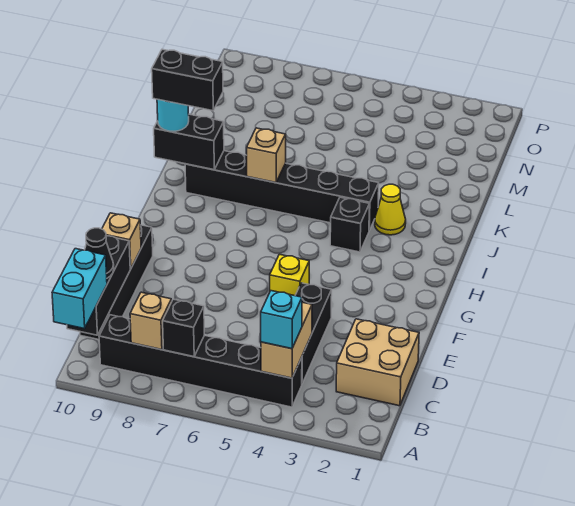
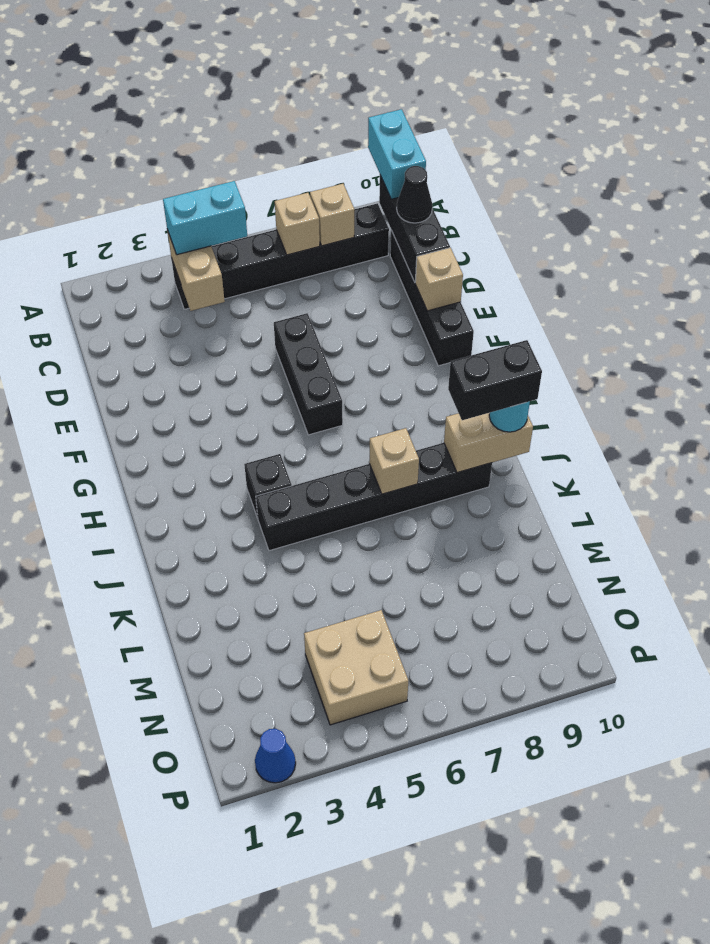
cyan 1x1 brick [261,291,302,349] -> cyan 1x2 brick [163,181,247,255]
black 1x1 brick [163,299,204,357] -> tan 1x1 brick [275,193,320,255]
tan 2x2 brick [336,319,419,406] -> tan 2x2 brick moved to [304,610,408,725]
black 1x3 brick [295,283,332,383] -> black 1x3 brick moved to [274,313,343,435]
yellow 1x1 brick [270,254,309,296] -> none
yellow 1x1 cone [375,184,406,235] -> none
black 1x2 brick [154,114,224,170] -> tan 1x2 brick [444,413,533,473]
none -> blue 1x1 cone [255,729,296,783]

